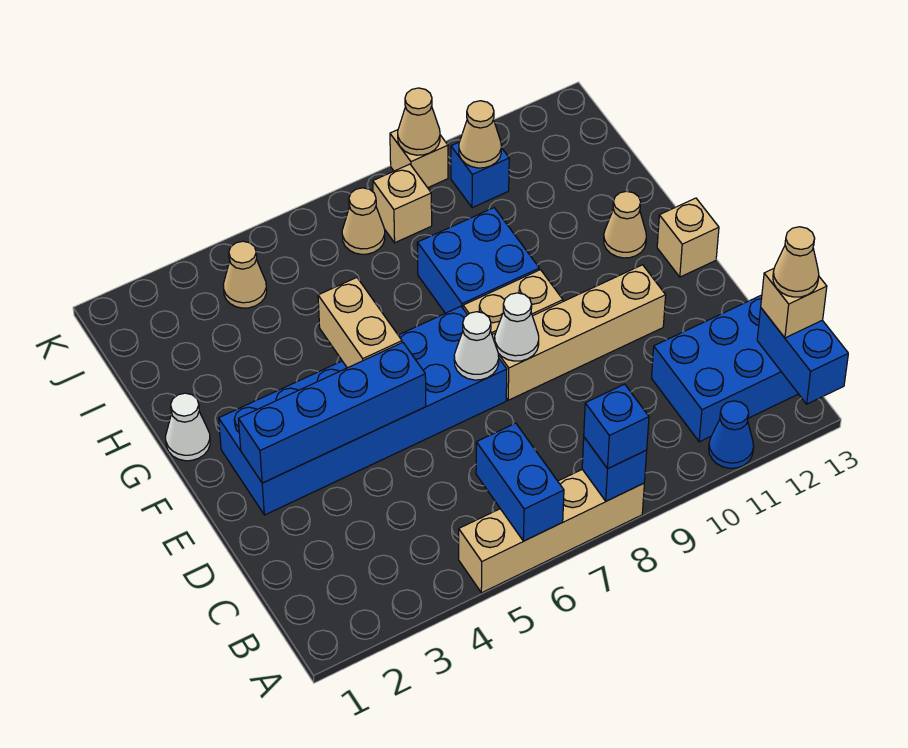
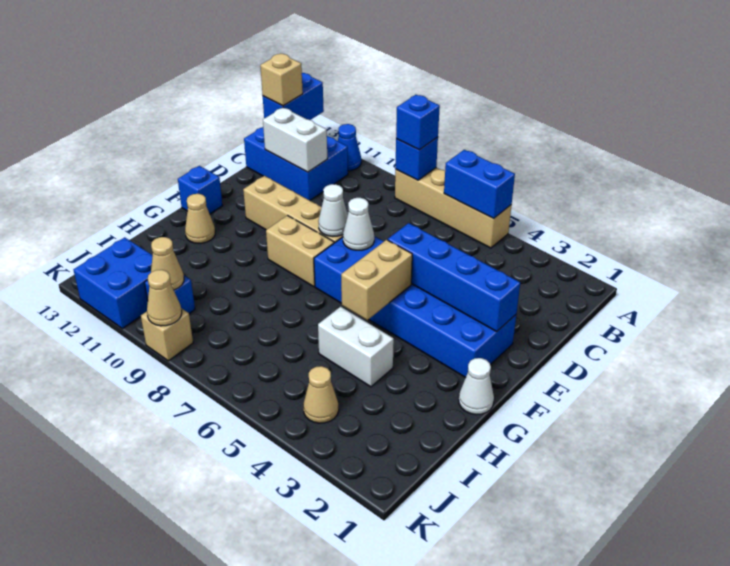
blue 1x2 brick [476,423,564,541] -> blue 1x2 brick turned to [444,150,515,218]
tan 1x1 cone [773,227,819,297] -> none
none -> white 1x2 brick [263,108,327,172]
tan 1x1 brick [657,198,719,277] -> blue 1x1 brick [178,166,223,214]
blue 2x2 brick [417,208,539,313] -> blue 2x2 brick moved to [74,237,153,329]
none -> white 1x2 brick [318,307,394,387]
tan 1x1 cone [342,188,385,254] -> none
tan 1x1 brick [373,164,432,243] -> none

